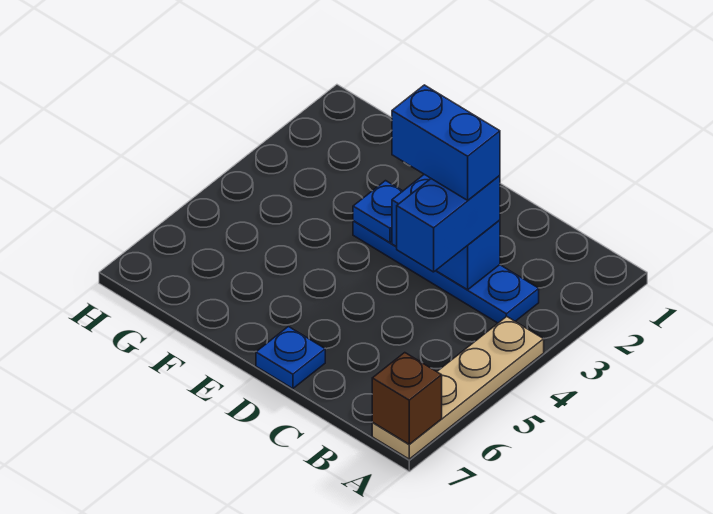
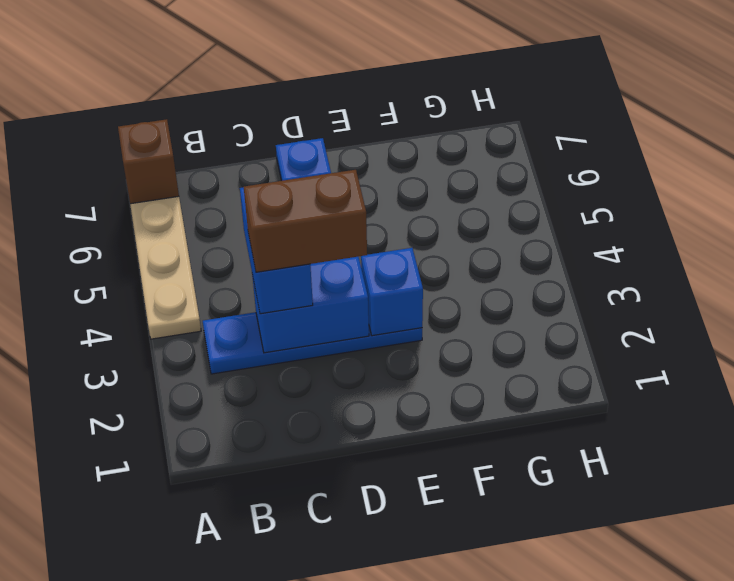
blue 1x2 brick [392,85,500,200] -> brown 1x2 brick [244,170,367,272]
blue 1x1 plate [353,181,402,243] -> blue 1x1 brick [361,248,423,336]

